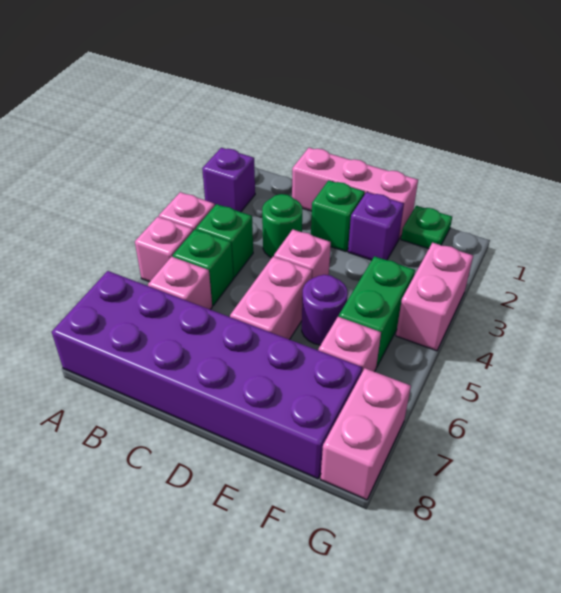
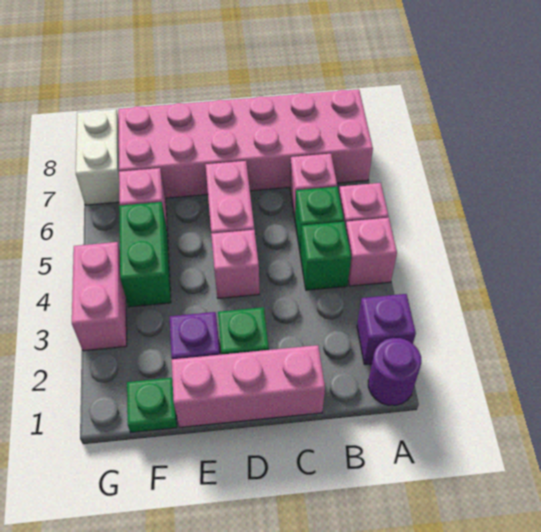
purple 2x6 brick [52,271,362,479] -> pink 2x6 brick [118,89,373,198]
green 1x1 round brick [262,194,302,258] -> none
purple 1x1 round brick [302,275,348,345] -> purple 1x1 round brick moved to [368,338,421,405]
pink 1x2 brick [320,368,411,500] -> white 1x2 brick [76,109,119,205]

